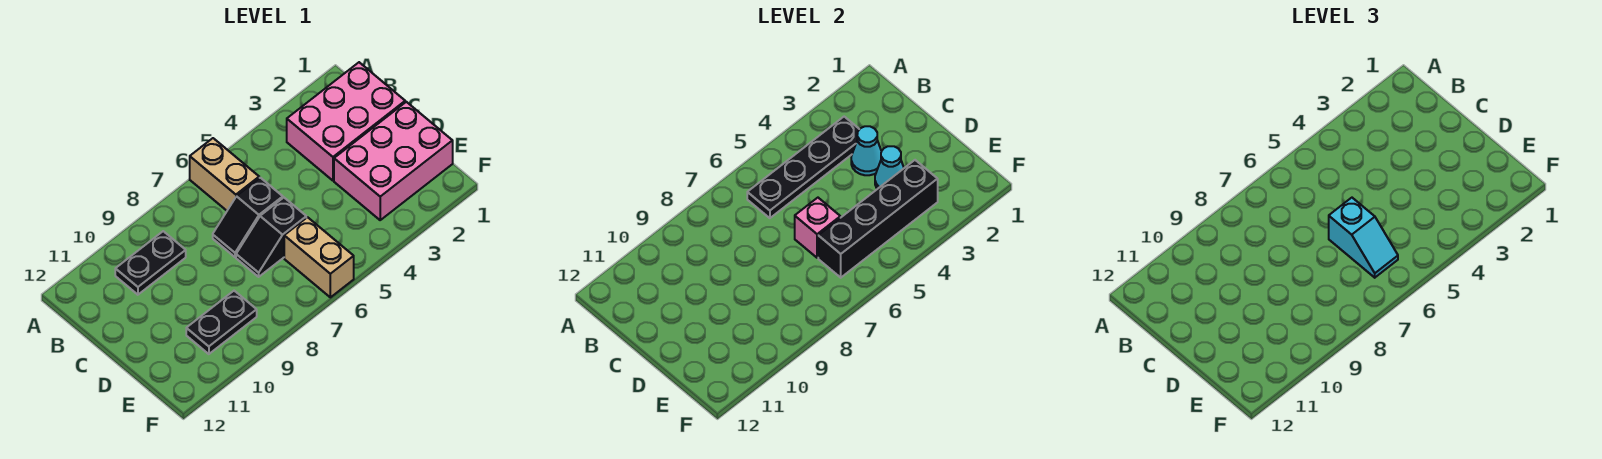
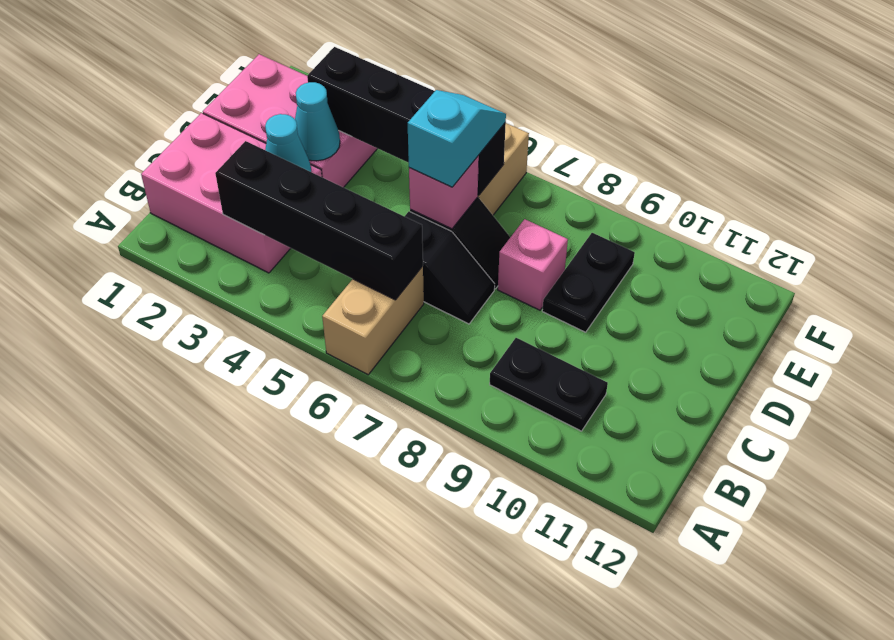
black 1x4 plate [747,117,859,218] -> black 1x4 brick [215,141,423,300]
none -> pink 1x1 brick [498,219,568,310]
black 1x2 plate [186,291,257,354] -> black 1x2 plate turned to [542,233,635,332]

